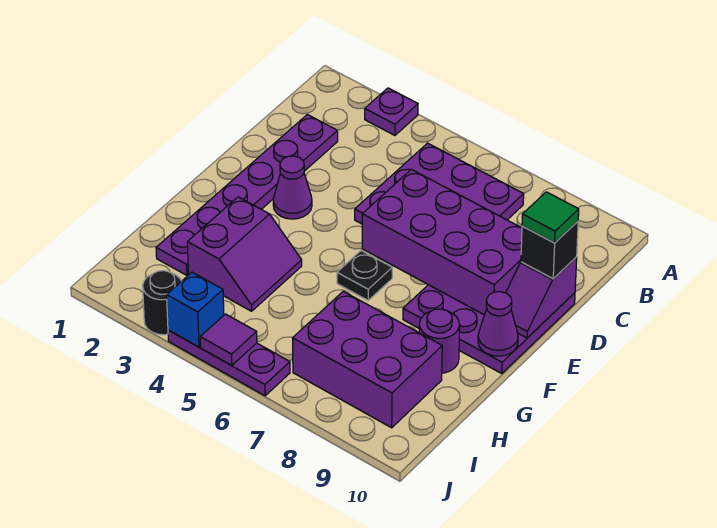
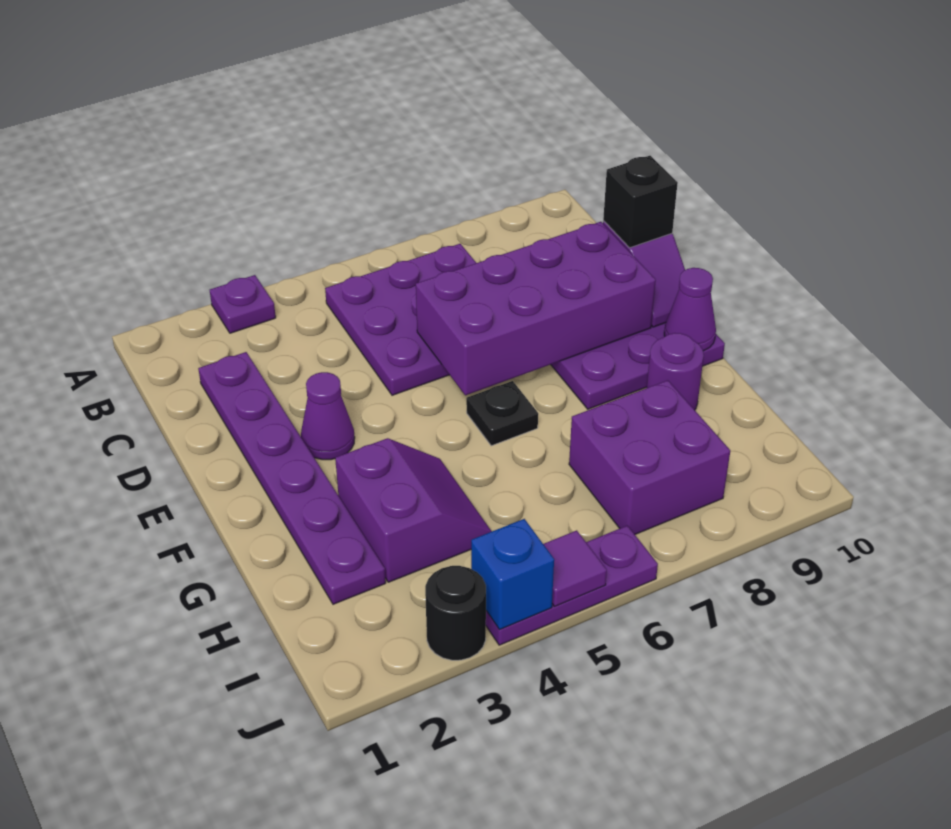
green 1x1 tile [522,192,579,243] -> none
purple 2x3 brick [293,291,442,428] -> purple 2x2 brick [569,380,730,534]

